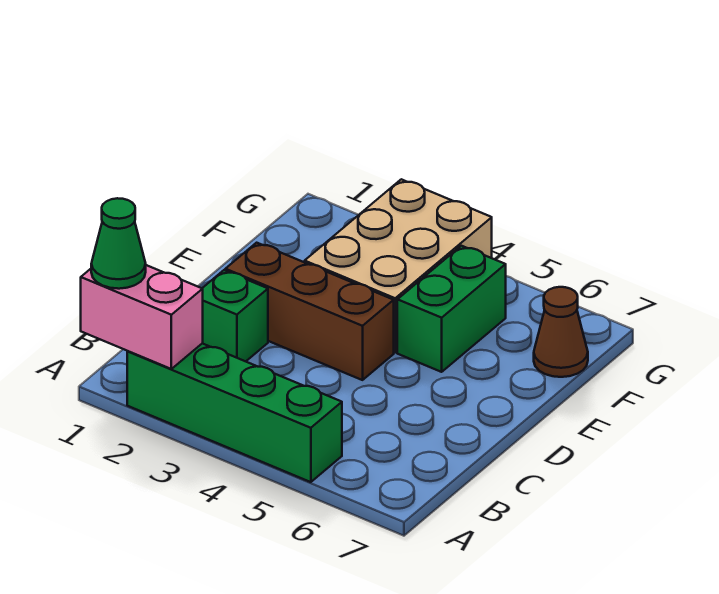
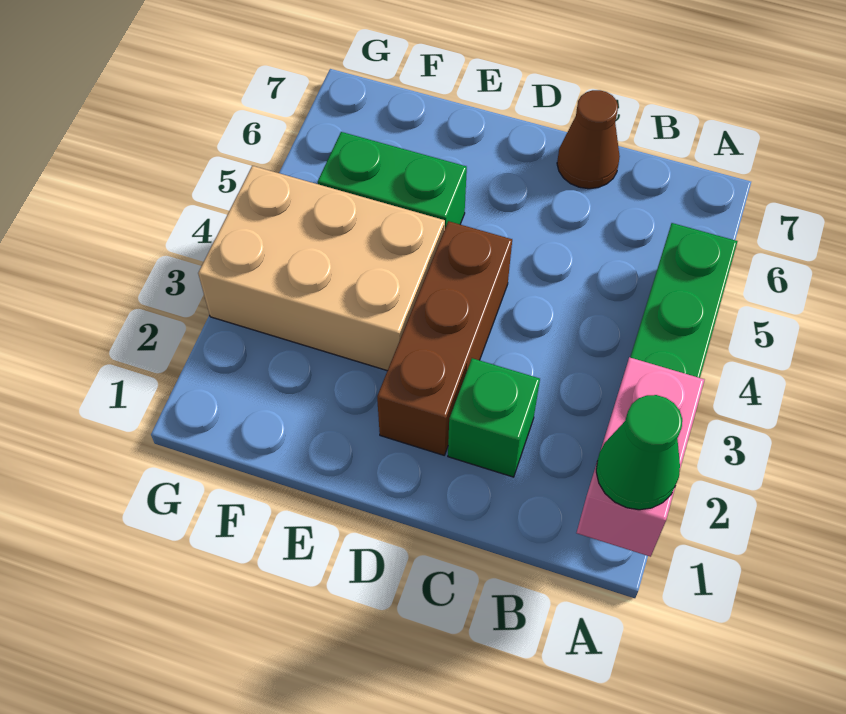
brown 1x1 cone [534,287,588,377] -> brown 1x1 cone moved to [557,90,620,189]

